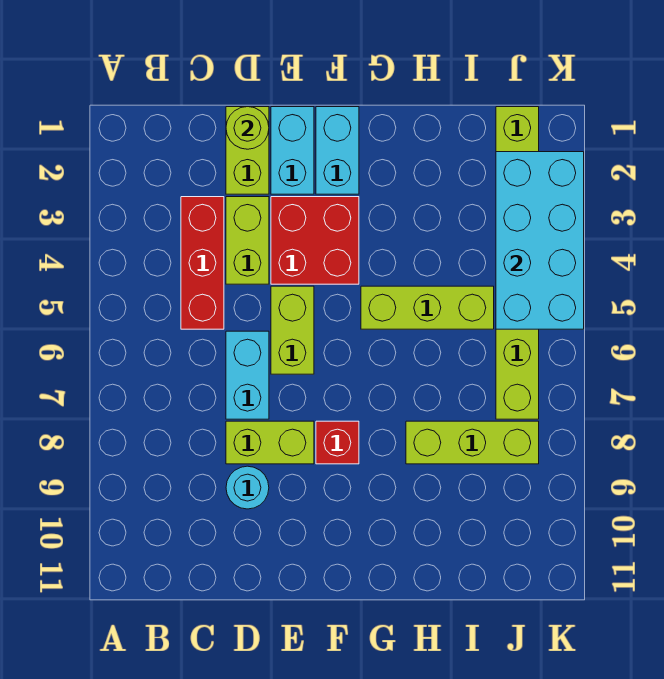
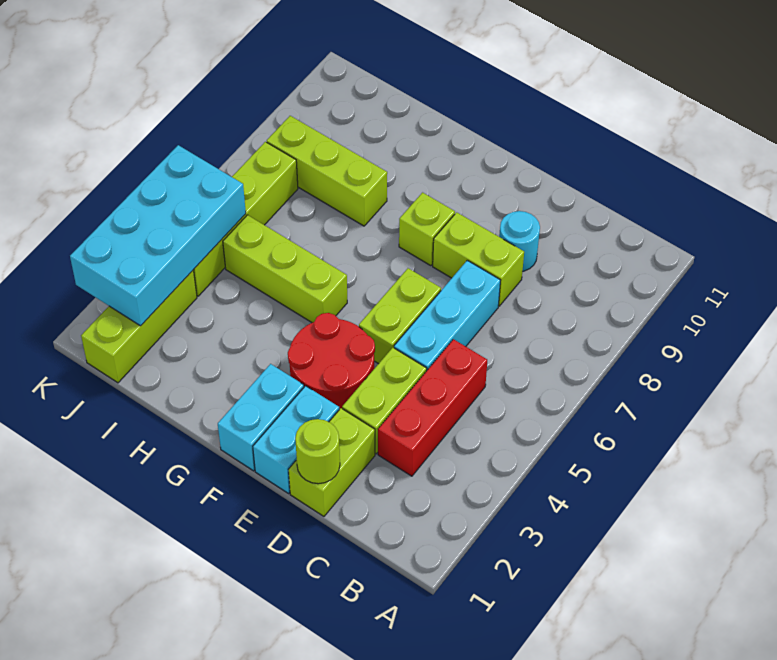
cyan 1x2 brick [226,331,269,419] -> cyan 1x3 brick [394,260,500,371]
red 2x2 brick [271,197,359,284] -> red 2x2 round brick [288,313,375,409]
red 1x1 brick [316,421,359,464] -> lime 1x1 brick [399,193,455,266]

